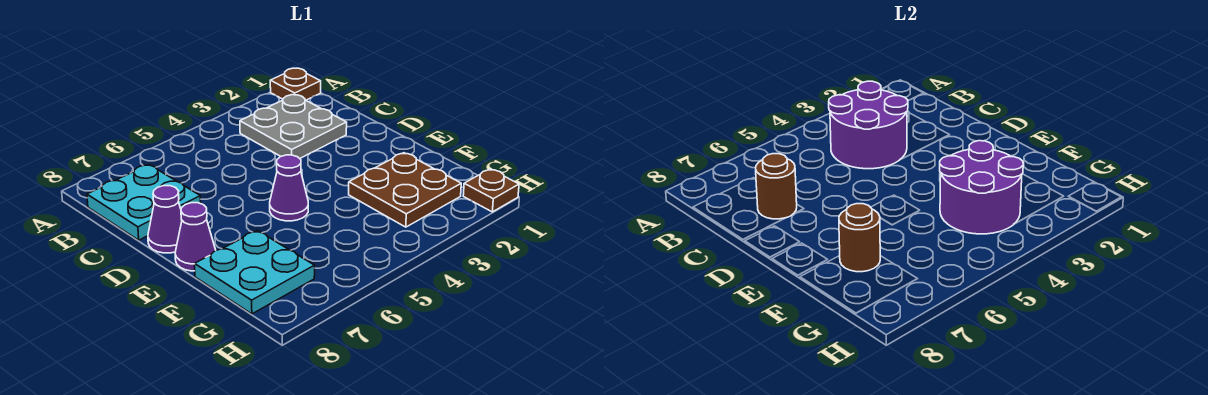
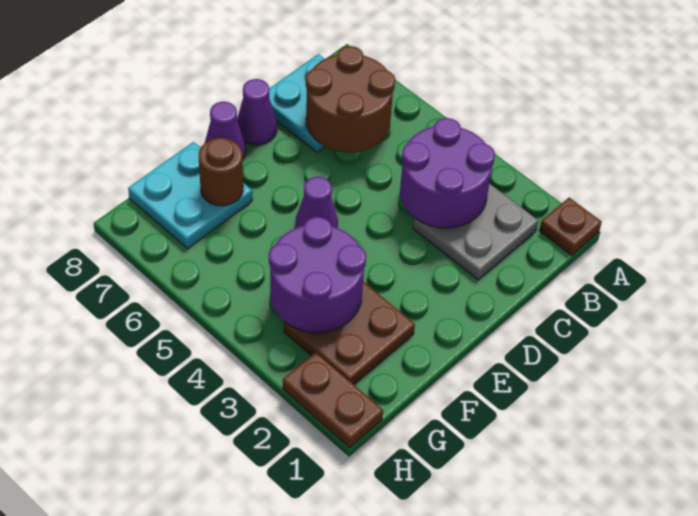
brown 1x1 round brick [756,154,797,219] -> brown 2x2 round brick [306,46,395,152]
brown 1x1 plate [463,169,519,212] -> brown 1x2 plate [283,352,383,448]

